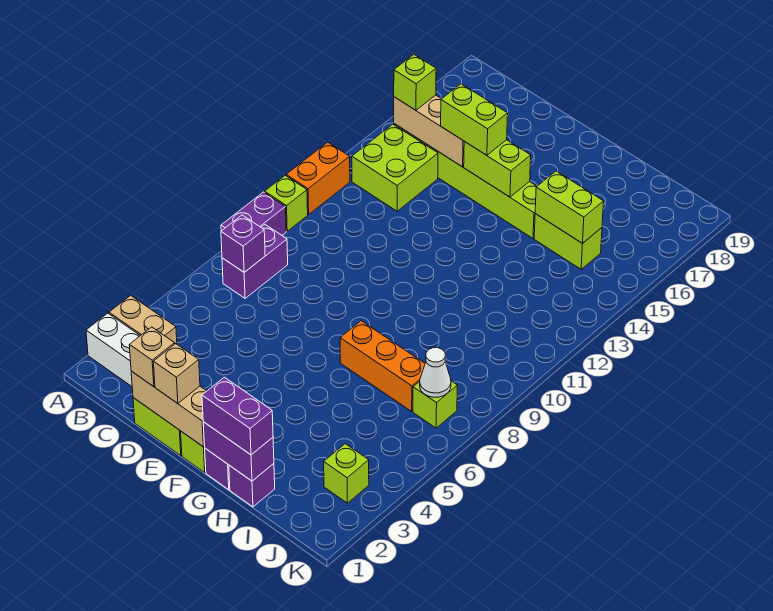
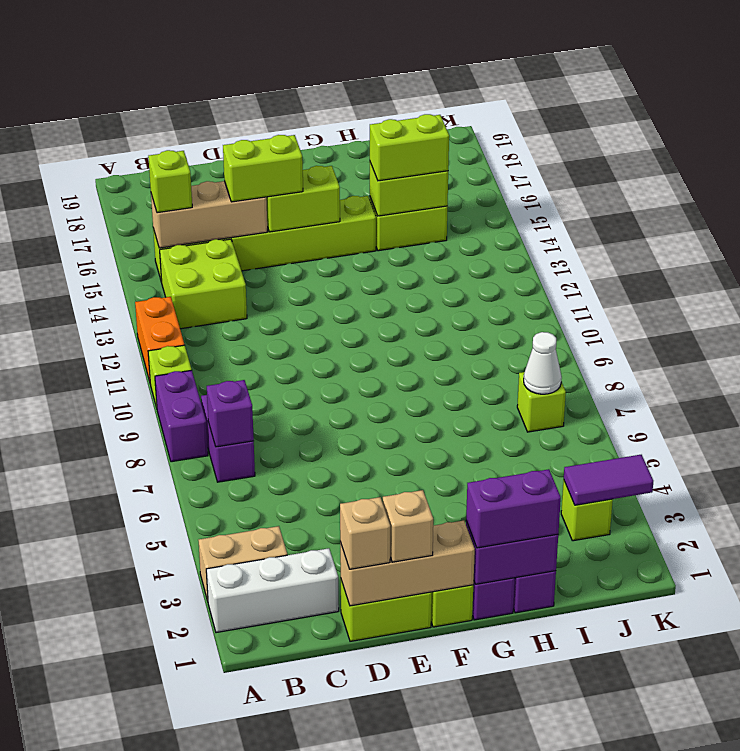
orange 1x3 brick [340,321,425,411] -> none
none -> lime 1x2 brick [370,114,449,181]
none -> purple 1x2 tile [564,455,653,505]

